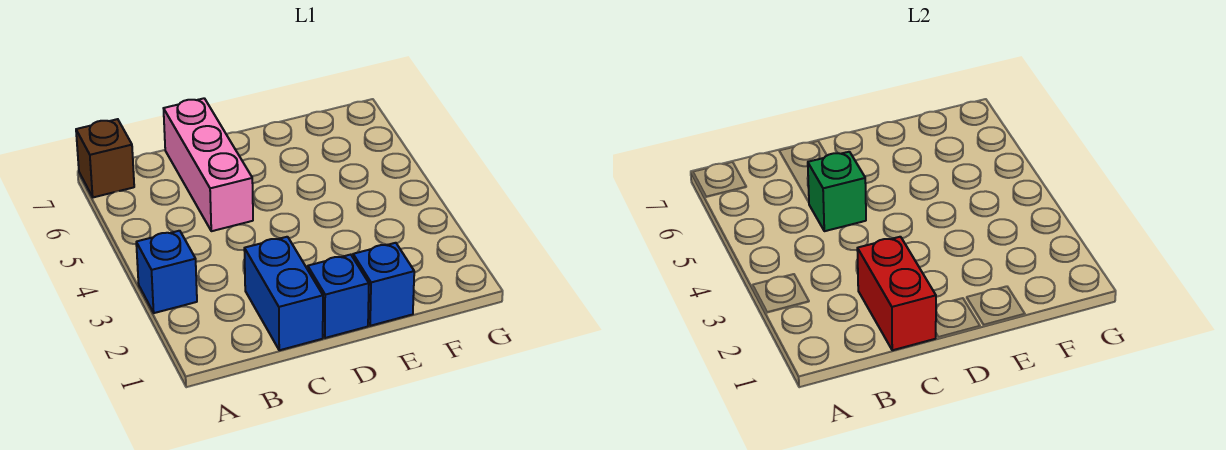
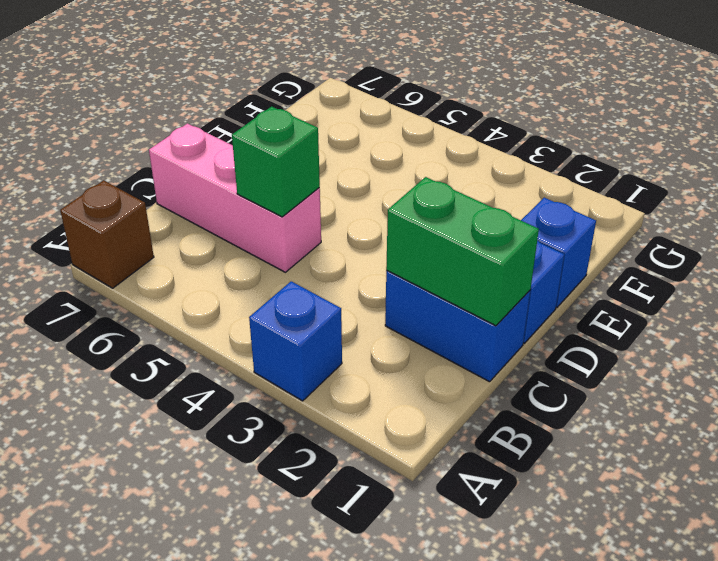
red 1x2 brick [857,237,936,350] -> green 1x2 brick [386,177,539,326]

